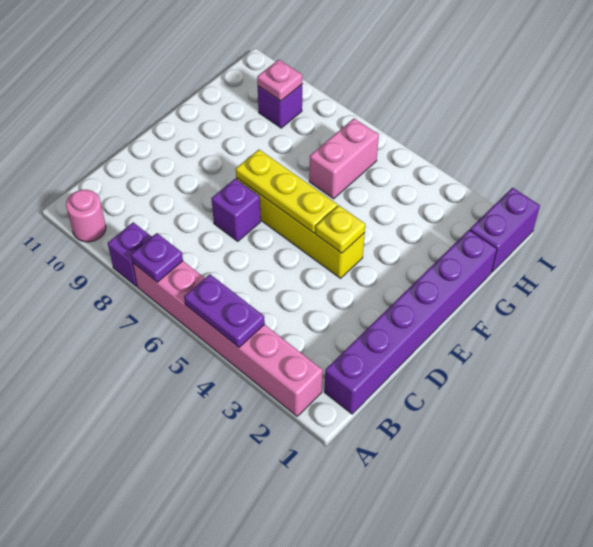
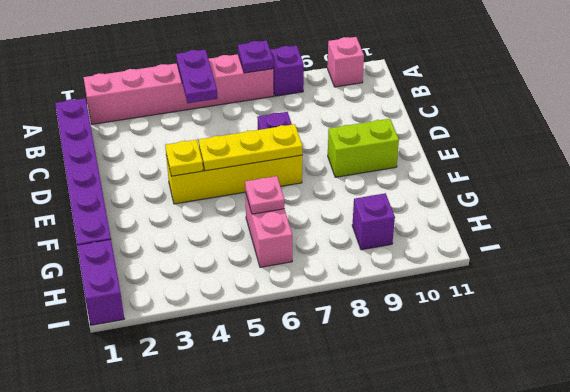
purple 1x2 plate [184,274,265,347] -> purple 1x2 plate turned to [176,50,217,103]
pink 1x1 round brick [66,190,106,242] -> pink 1x1 brick [327,37,364,87]
none -> lime 1x2 brick [328,119,399,177]
pink 1x1 plate [257,60,302,101] -> pink 1x1 plate moved to [245,176,284,214]

